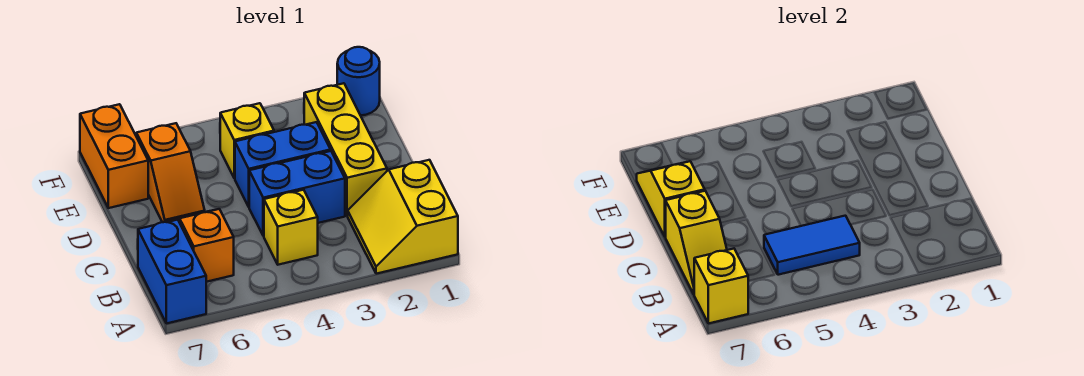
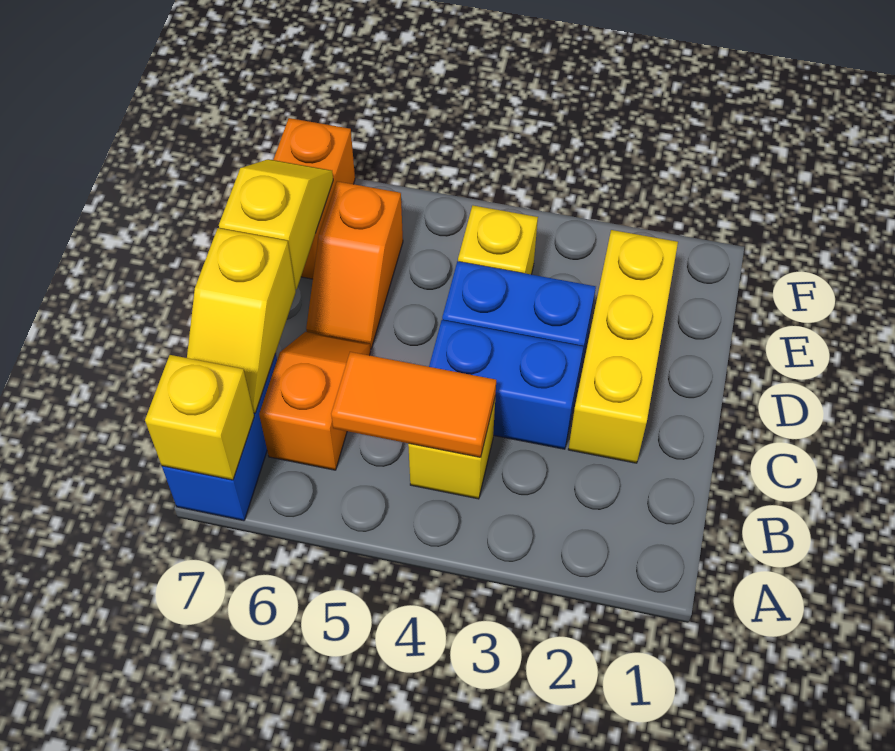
yellow 2x2 slope [348,160,458,274] -> none
blue 1x2 tile [764,216,860,275] -> orange 1x2 tile [331,352,496,457]
blue 1x1 round brick [337,47,380,115] -> none

